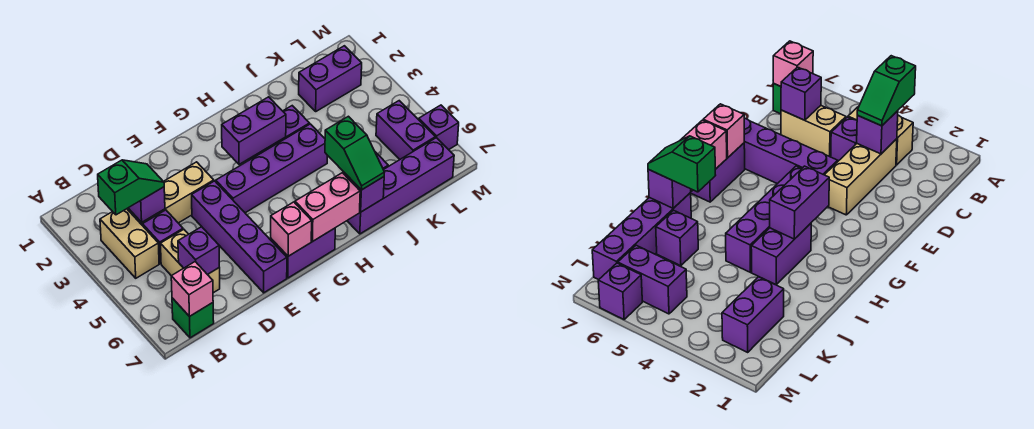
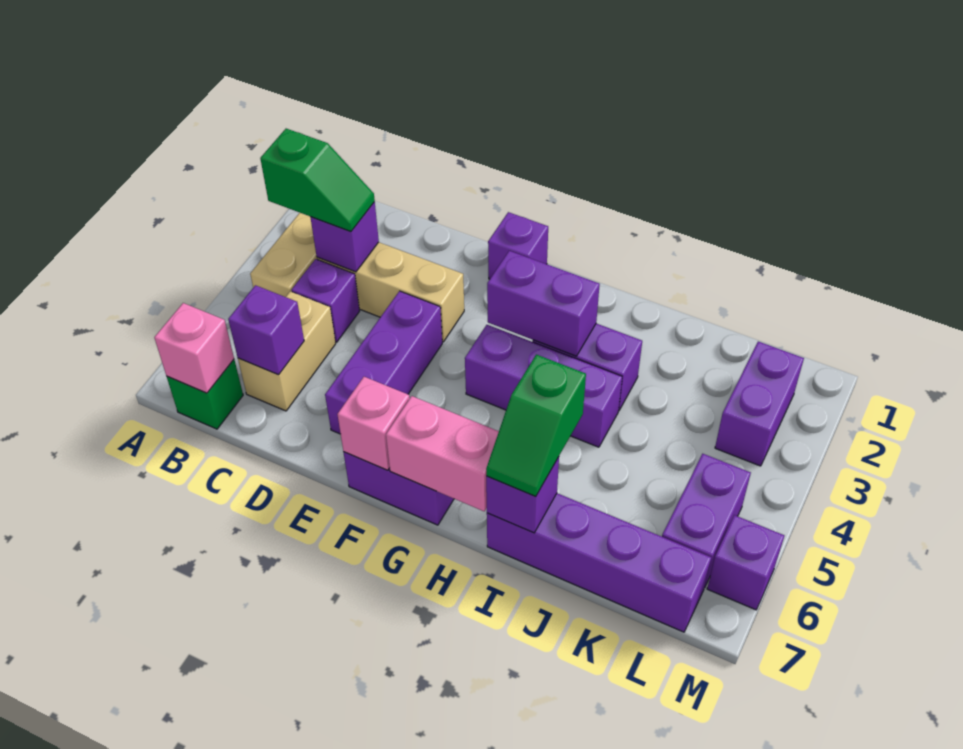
purple 1x4 brick [192,181,287,293] -> purple 1x3 brick [325,291,442,434]
purple 1x4 brick [216,124,327,213] -> purple 1x3 brick [465,325,622,447]
purple 1x1 brick [656,210,698,266] -> purple 1x1 brick moved to [488,212,548,279]
purple 1x2 brick [299,46,362,111] -> purple 1x2 brick turned to [715,342,804,466]

